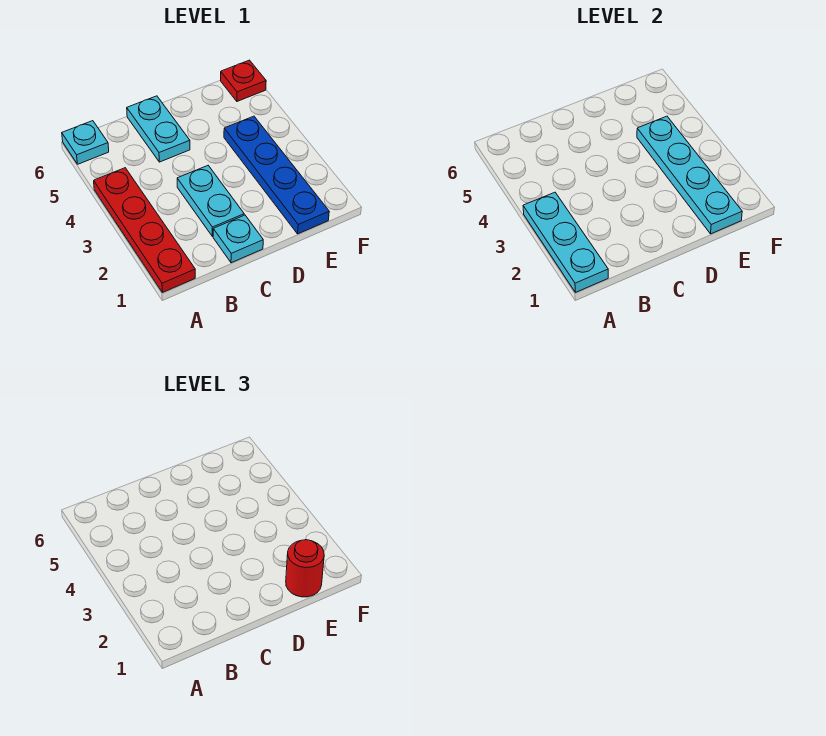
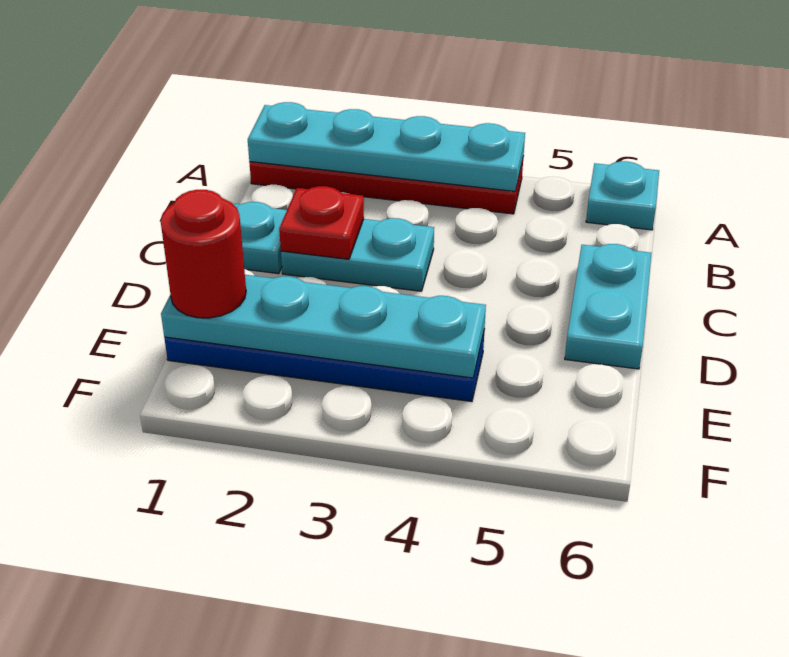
cyan 1x3 plate [523,192,608,292] -> cyan 1x4 plate [248,102,525,191]
cyan 1x2 plate [127,96,190,162] -> cyan 1x2 plate turned to [565,244,652,369]
red 1x1 plate [221,60,266,101] -> red 1x1 plate moved to [279,186,364,259]

